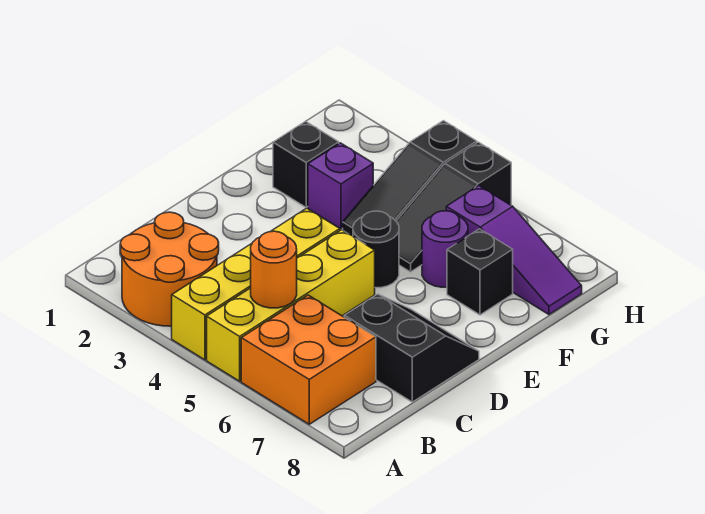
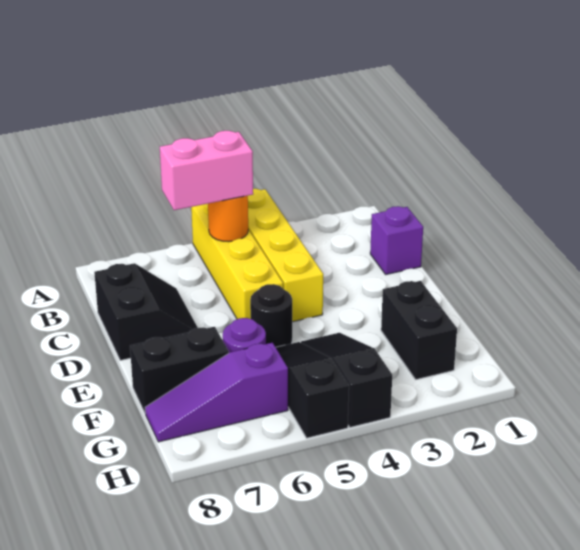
orange 2x2 round brick [121,212,219,326] -> none
orange 2x2 brick [241,295,376,424] -> none
none -> pink 1x2 brick [160,131,253,210]
black 2x2 slope [344,294,479,402] -> black 2x2 slope turned to [94,263,198,360]
black 1x1 brick [273,121,339,207] -> black 1x2 brick [381,281,457,380]
purple 1x1 brick [308,143,373,229] -> purple 1x1 brick moved to [370,206,423,274]
black 1x1 brick [447,229,513,315] -> black 1x2 brick [130,327,229,414]

